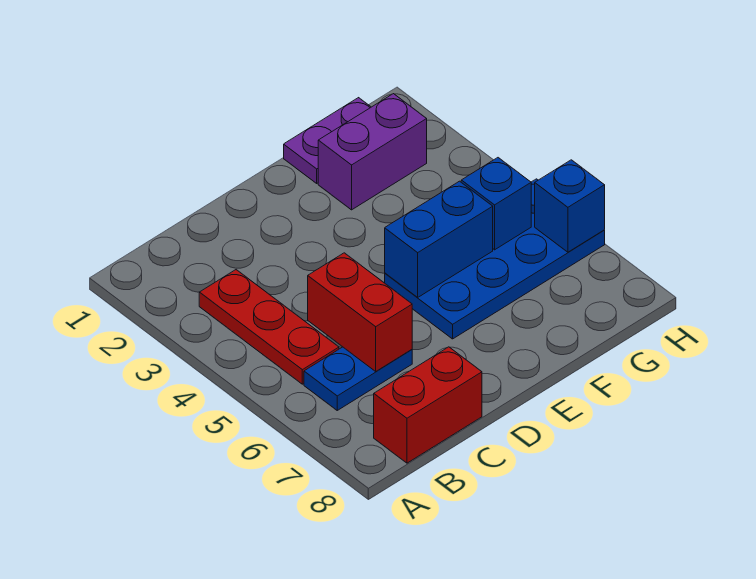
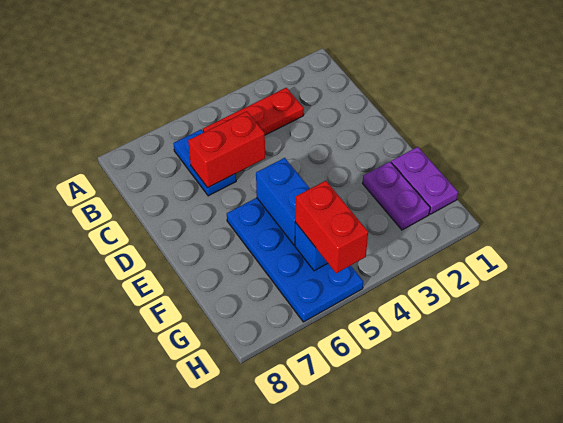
red 1x2 brick [374,347,482,463] -> red 1x2 brick moved to [295,181,368,273]
purple 1x2 brick [318,94,427,210] -> purple 1x2 plate [363,162,430,230]
blue 1x1 brick [535,160,605,252] -> none

